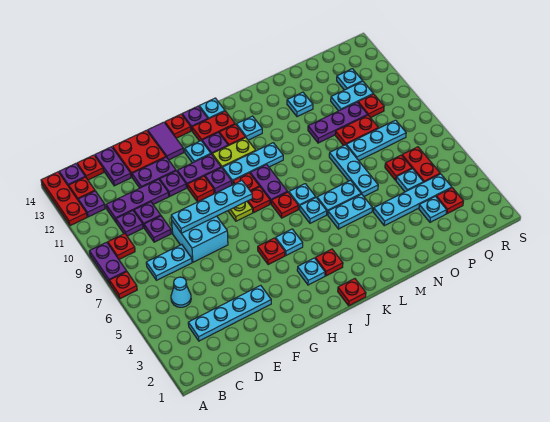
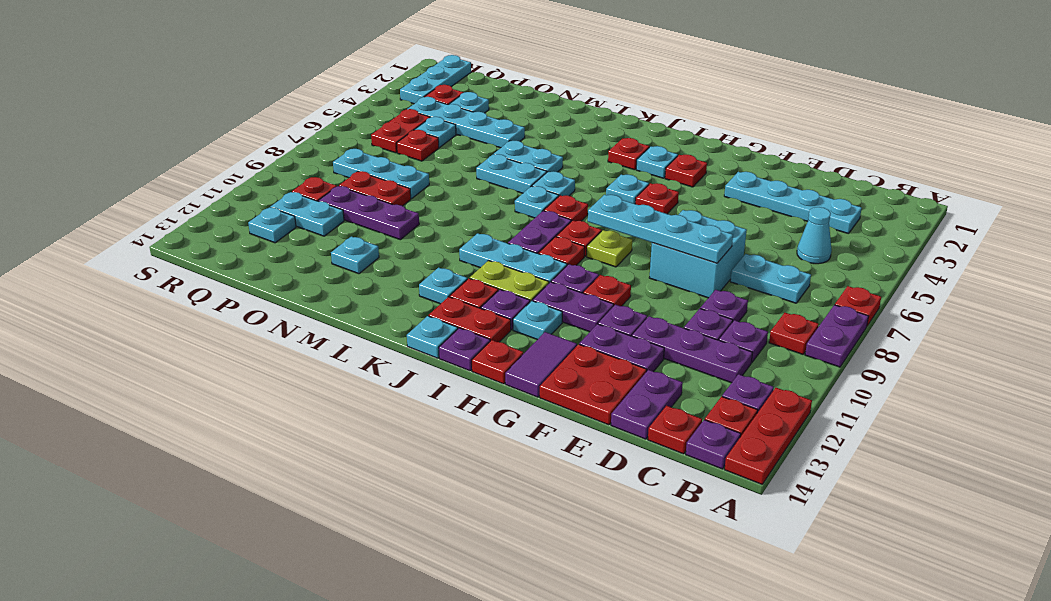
red 1x1 plate [338,279,366,306] -> red 1x1 plate moved to [665,154,707,187]
cyan 1x3 plate [329,145,378,196] -> cyan 1x3 plate moved to [400,55,471,104]

